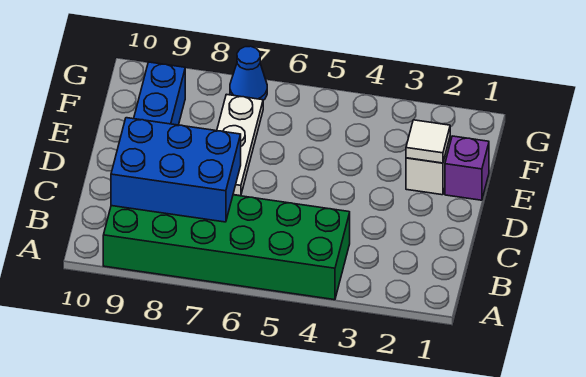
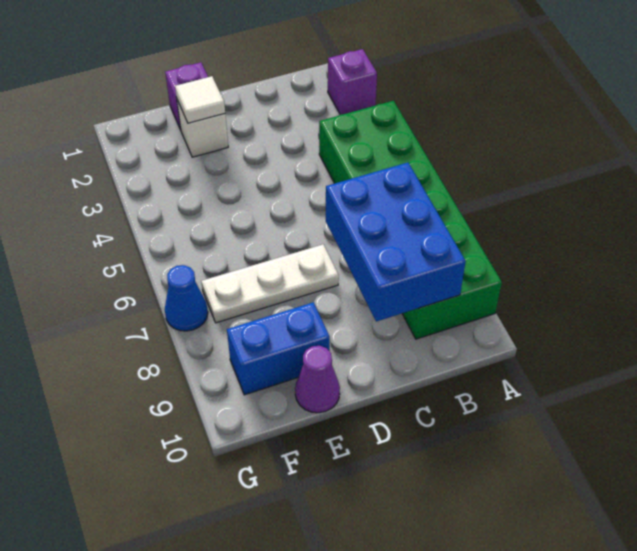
none -> purple 1x1 brick [328,49,377,115]
none -> purple 1x1 cone [295,346,340,413]

